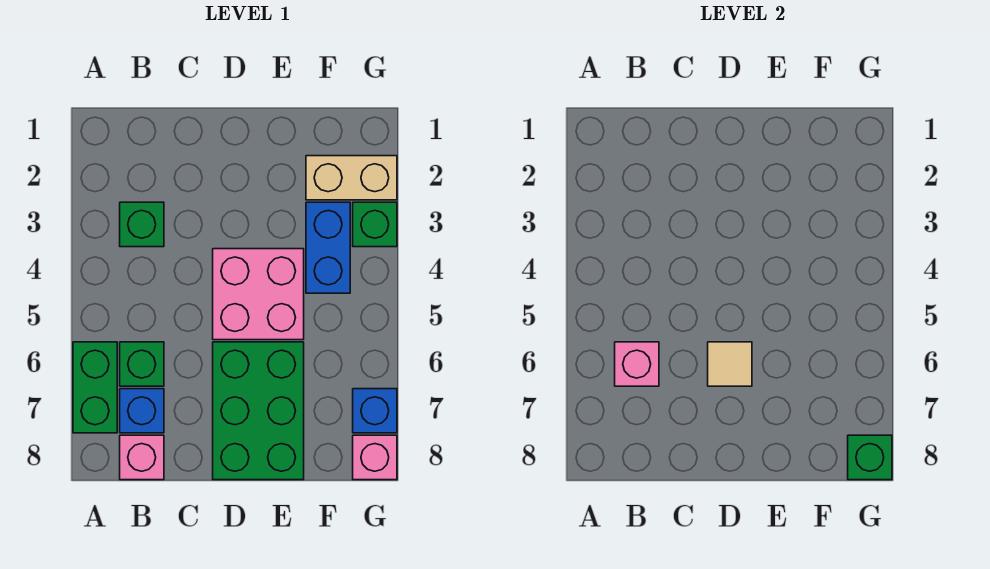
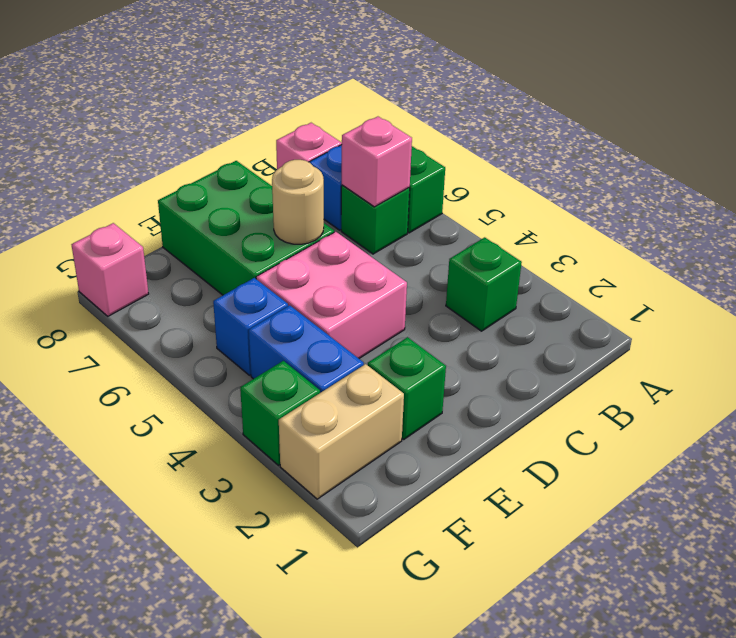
tan 1x1 tile [708,342,752,386] -> tan 1x1 round brick [272,160,324,244]
blue 1x1 brick [353,389,397,433] -> blue 1x1 brick moved to [213,278,288,375]
green 1x1 brick [848,435,892,480] -> green 1x1 brick moved to [368,337,446,439]

